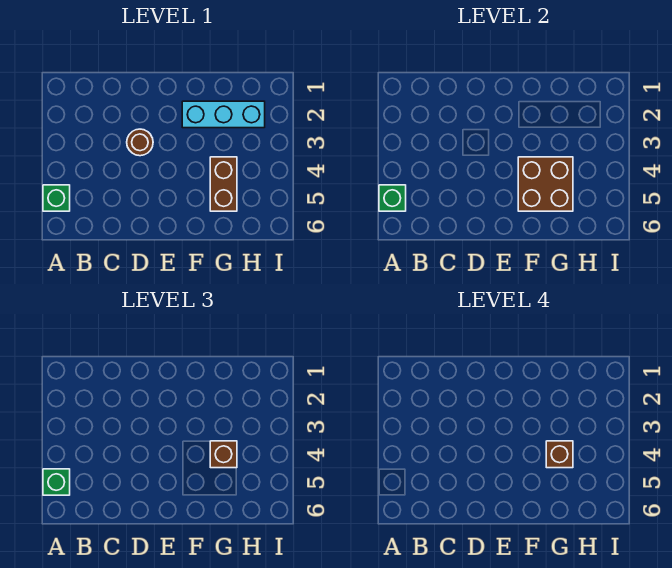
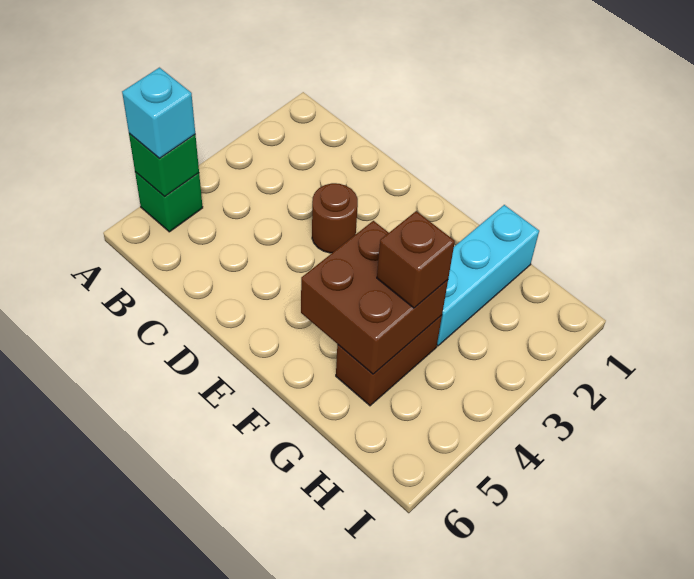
green 1x1 brick [43,469,70,495] -> cyan 1x1 brick [122,68,195,158]
cyan 1x3 brick [182,101,265,128] -> cyan 1x3 brick turned to [437,205,539,346]
brown 1x1 brick [546,441,573,468] -> none

